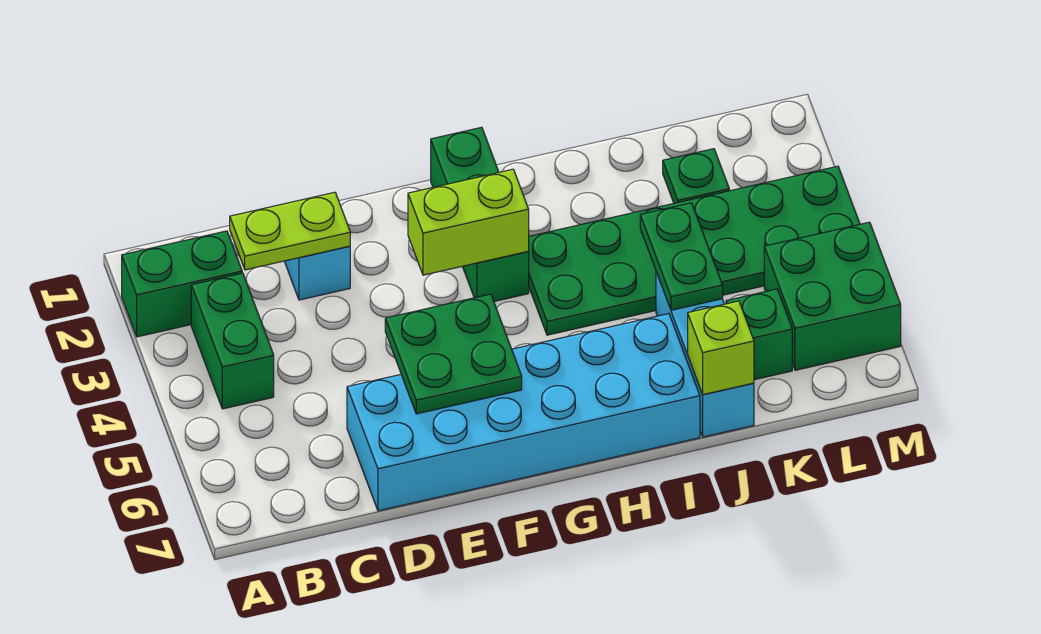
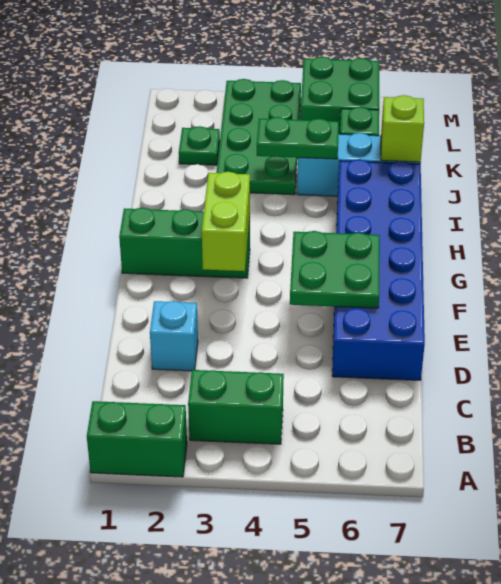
green 1x2 brick [122,231,242,337] -> green 1x2 brick turned to [87,401,187,477]
lime 1x2 plate [230,192,350,270] -> none
cyan 2x6 brick [347,314,700,511] -> blue 2x6 brick [332,160,425,380]
green 2x6 plate [528,166,860,335] -> green 2x4 plate [217,79,301,195]

